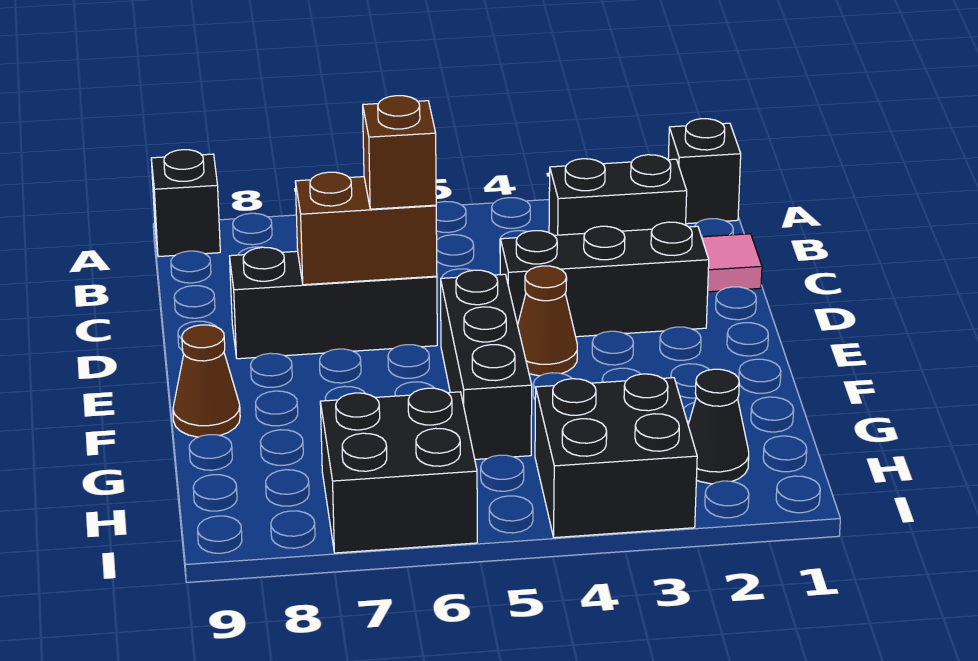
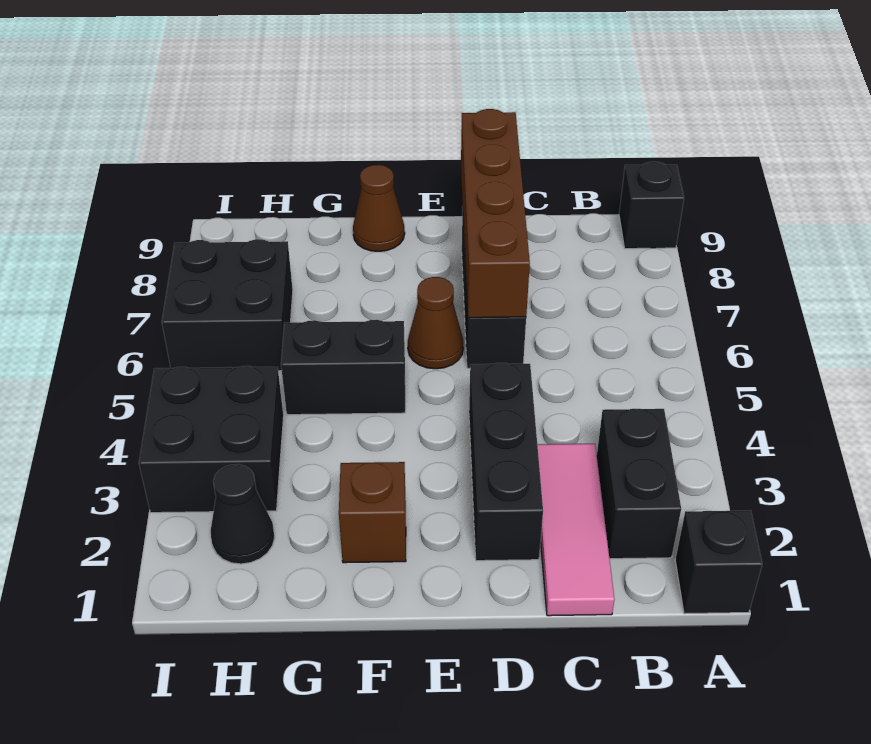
brown 1x2 brick [295,172,437,285] -> brown 1x4 brick [461,109,530,318]
brown 1x1 brick [363,96,436,209] -> brown 1x1 brick moved to [339,462,406,563]
brown 1x1 cone [518,266,577,376] -> brown 1x1 cone moved to [408,277,463,369]
black 1x3 brick [441,270,532,459] -> black 1x2 brick [281,320,405,415]

